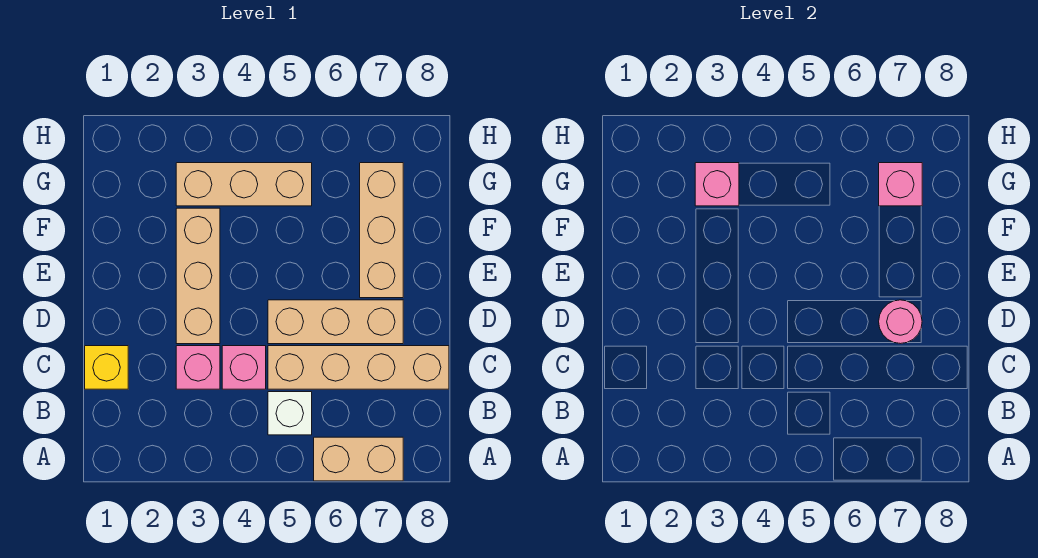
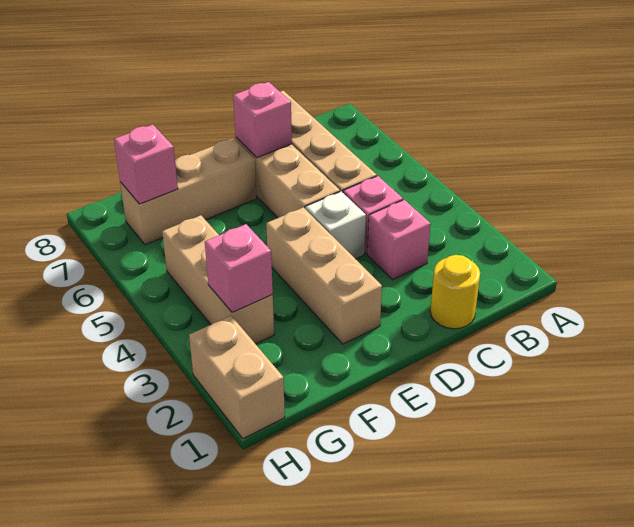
tan 1x2 brick [314,437,403,481] -> tan 1x2 brick moved to [189,316,285,439]
white 1x1 brick [268,392,312,435] -> white 1x1 brick moved to [305,191,366,259]
yellow 1x1 brick [85,346,128,389] -> yellow 1x1 round brick [430,255,480,329]
tan 1x3 brick [176,208,220,344] -> tan 1x3 brick turned to [266,207,382,344]
pink 1x1 round brick [879,300,922,344] -> pink 1x1 brick [233,82,292,158]

